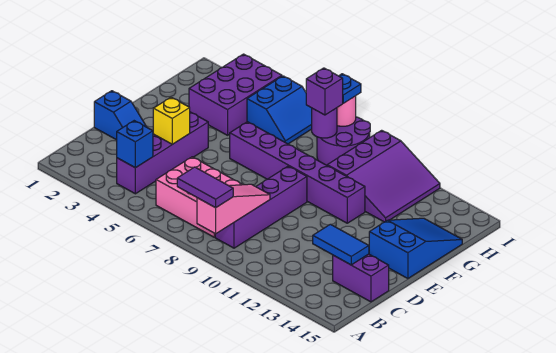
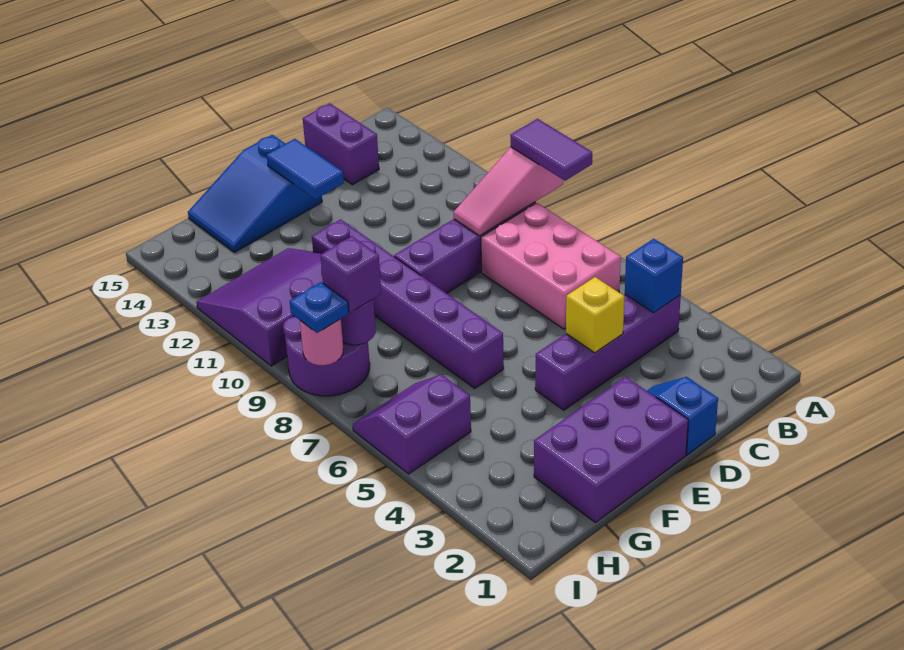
blue 1x2 tile [313,224,369,265] -> blue 1x2 tile moved to [267,139,344,199]
purple 2x3 brick [189,54,282,135] -> purple 2x3 brick moved to [534,377,688,522]
blue 2x2 slope [247,76,312,144] -> purple 2x2 slope [353,374,471,474]

